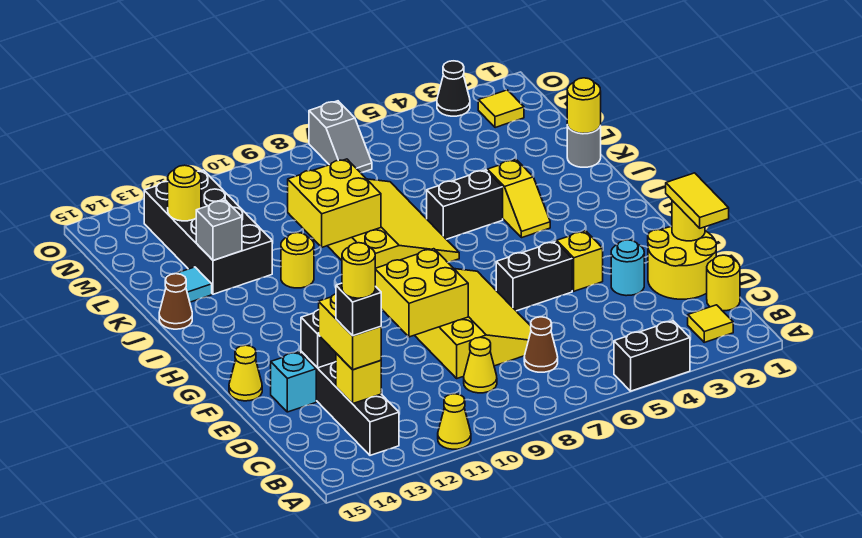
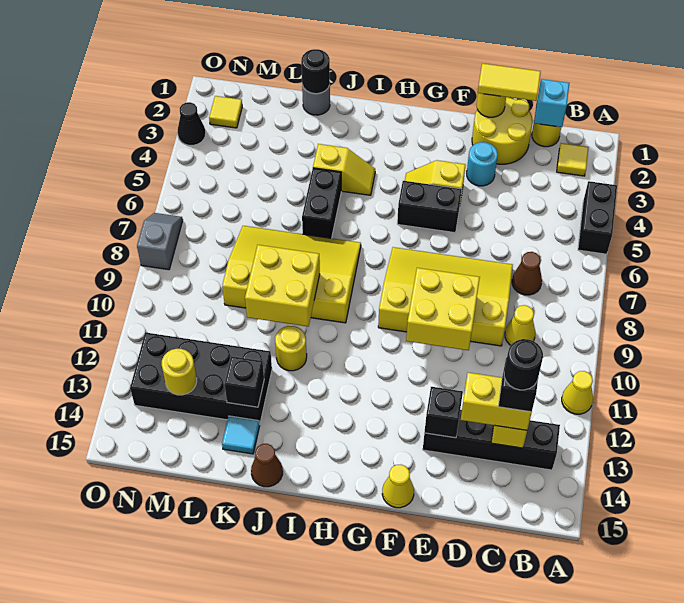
yellow 1x1 round brick [342,243,375,298] -> black 1x1 round brick [504,339,543,390]
cyan 1x1 brick [271,352,316,412] -> cyan 1x1 brick moved to [534,79,569,127]
black 1x2 brick [496,241,572,311] -> black 1x2 brick turned to [397,181,462,233]
yellow 1x1 round brick [567,78,601,134] -> black 1x1 round brick [301,49,330,94]
grey 1x1 brick [196,200,242,260] -> black 1x1 brick [225,356,264,407]
grey 1x2 slope [309,101,372,173] -> grey 1x2 slope turned to [137,213,183,270]

